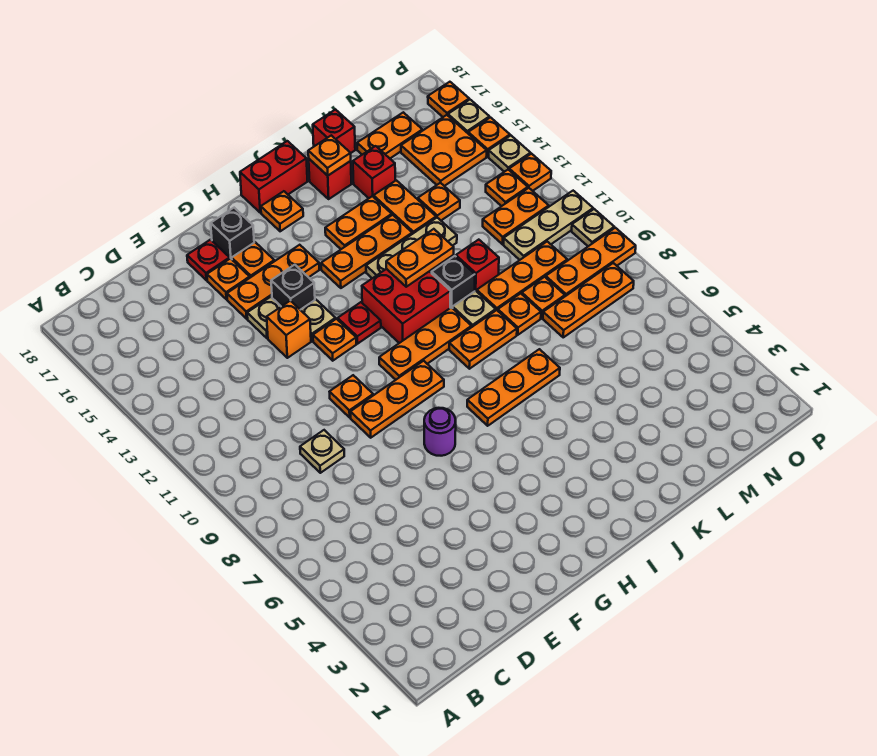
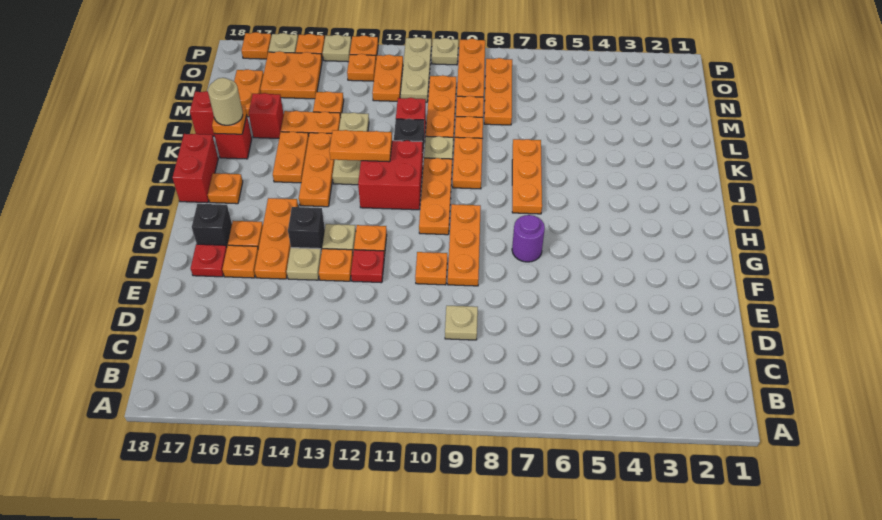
orange 1x1 brick [267,301,311,358] -> orange 1x1 plate [319,249,353,281]
red 1x1 plate [338,302,381,344] -> red 1x1 plate moved to [351,250,384,283]
orange 1x2 plate [386,229,454,287] -> orange 1x2 plate turned to [329,130,392,162]
none -> tan 1x1 round brick [208,78,243,125]

